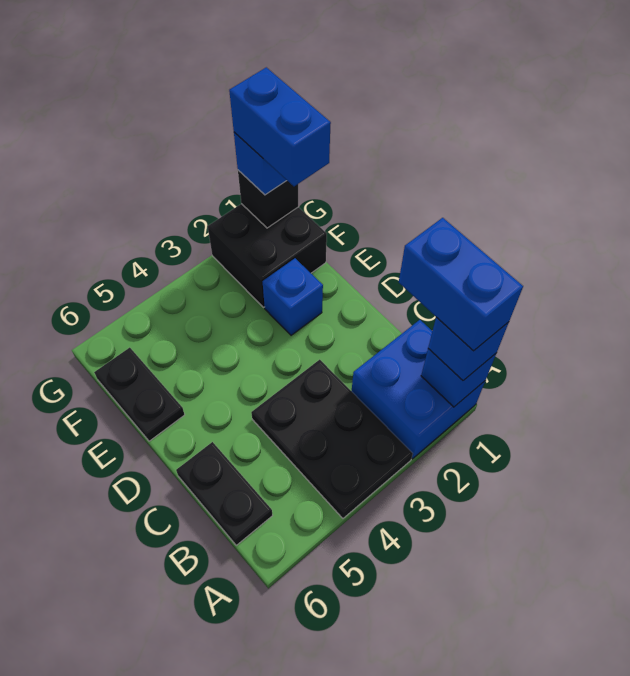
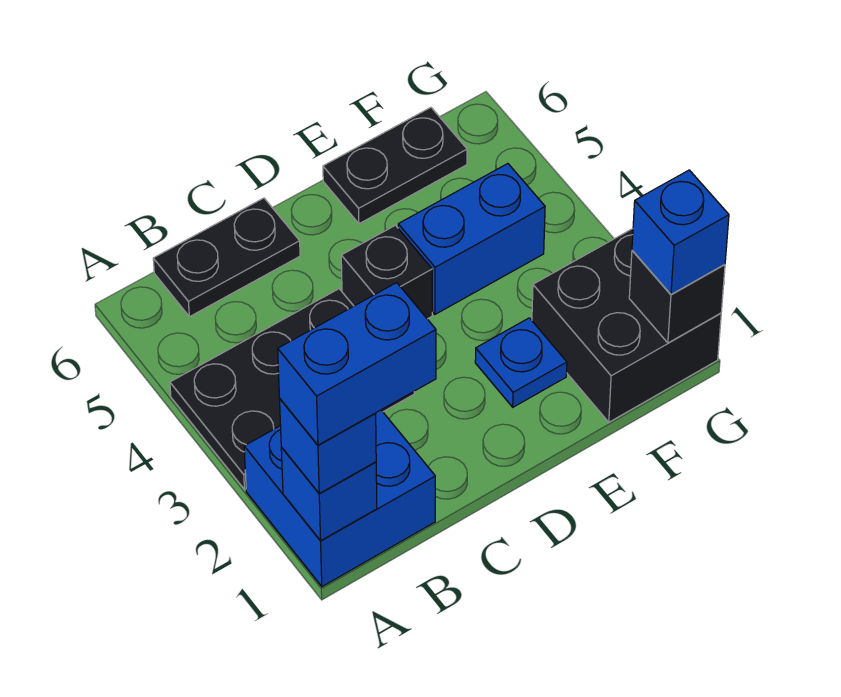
none -> black 1x1 brick [341,225,432,319]
blue 1x1 brick [263,258,323,335] -> blue 1x1 plate [475,318,567,407]
blue 1x2 brick [229,67,331,186] -> blue 1x2 brick moved to [398,164,545,314]

